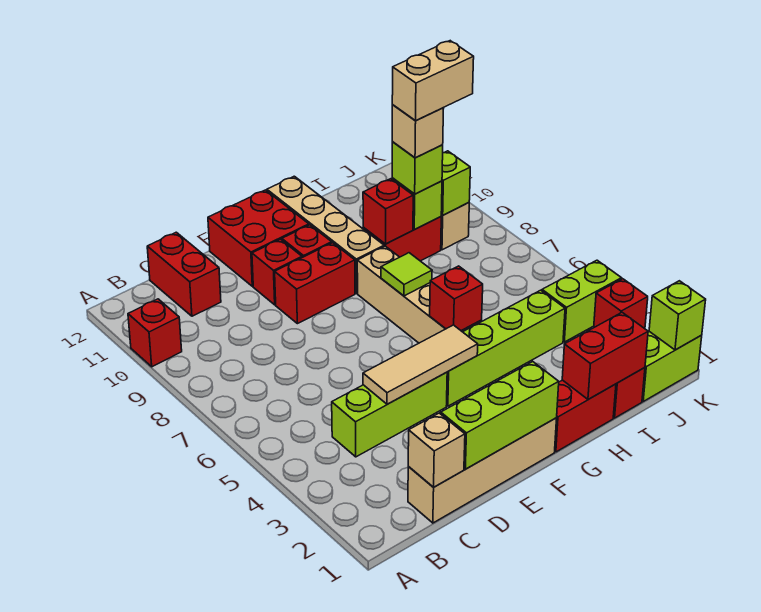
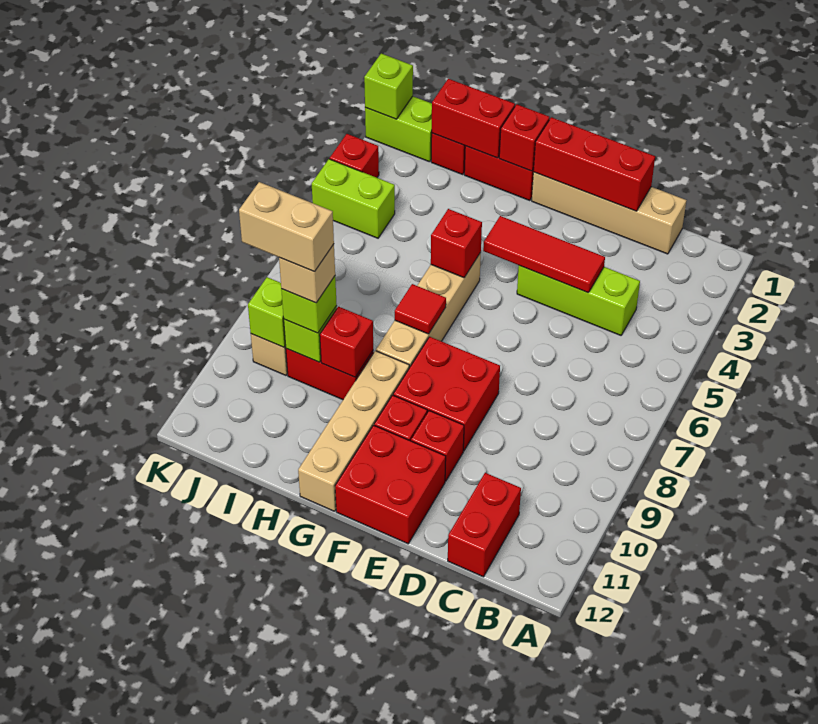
red 1x1 brick [128,299,182,367] -> red 1x1 brick moved to [499,104,549,171]
tan 1x1 brick [408,413,465,487] -> none
lime 1x3 brick [441,362,559,469] -> red 1x3 brick [534,117,655,211]
tan 1x3 tile [363,325,478,404] -> red 1x3 tile [483,216,605,293]
red 1x2 brick [275,243,355,324] -> red 2x2 brick [393,337,500,451]
lime 1x4 brick [447,290,565,406] -> none
lime 1x1 tile [381,253,432,296] -> red 1x1 tile [395,284,446,334]

